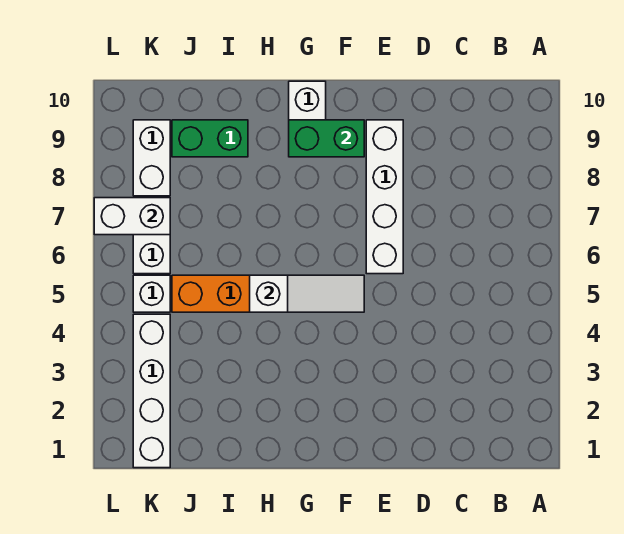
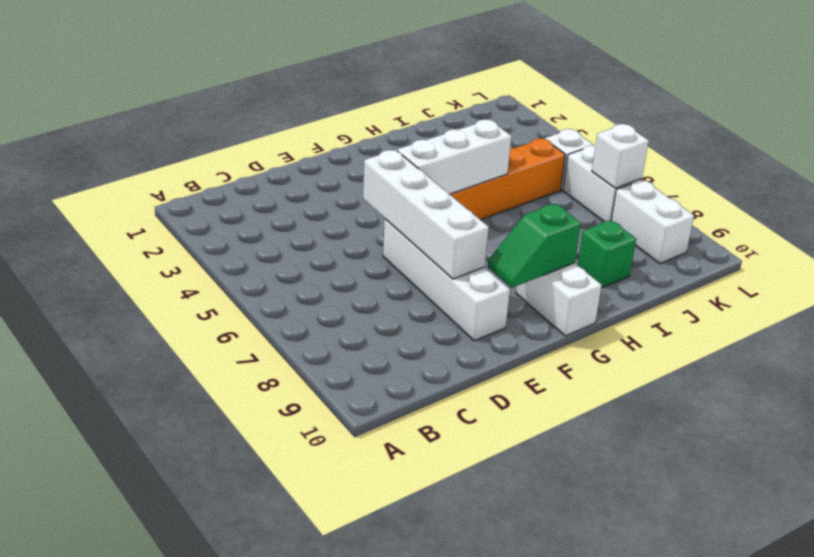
white 1x3 slope [250,275,364,312] -> white 1x3 brick [397,119,511,194]
green 1x2 brick [289,120,364,157] -> green 1x2 slope [488,203,581,288]
green 1x2 brick [172,120,248,157] -> green 1x1 brick [578,220,636,288]
white 1x4 brick [133,314,170,468] -> white 1x4 brick moved to [363,150,489,279]
white 1x2 brick [94,198,170,235] -> white 1x1 brick [592,124,649,188]

